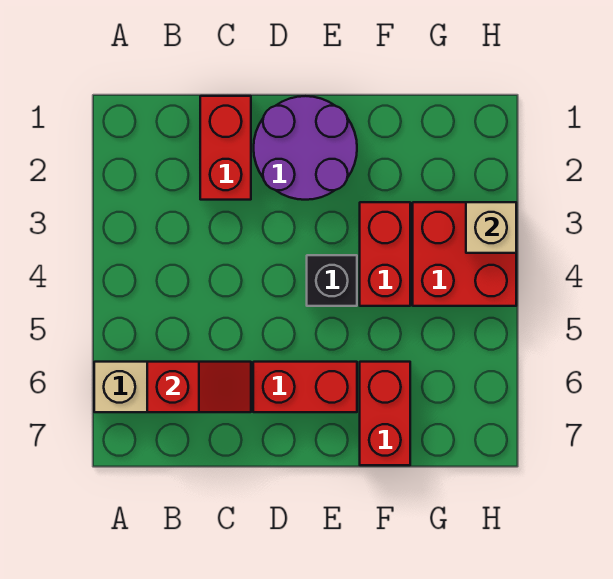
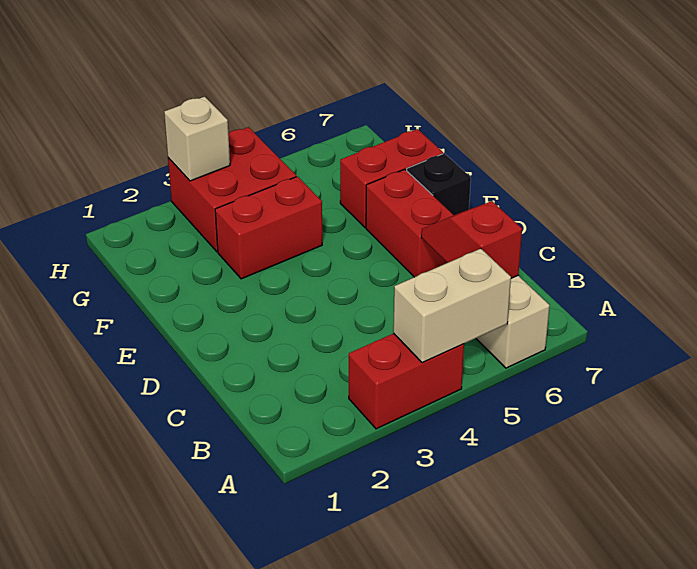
none -> tan 1x2 brick [393,249,511,363]
red 1x2 brick [200,96,251,200] -> red 1x2 brick moved to [349,333,464,429]
purple 2x2 round brick [254,96,357,200] -> none
black 1x1 brick [307,255,357,306] -> black 1x1 brick moved to [407,153,471,215]

